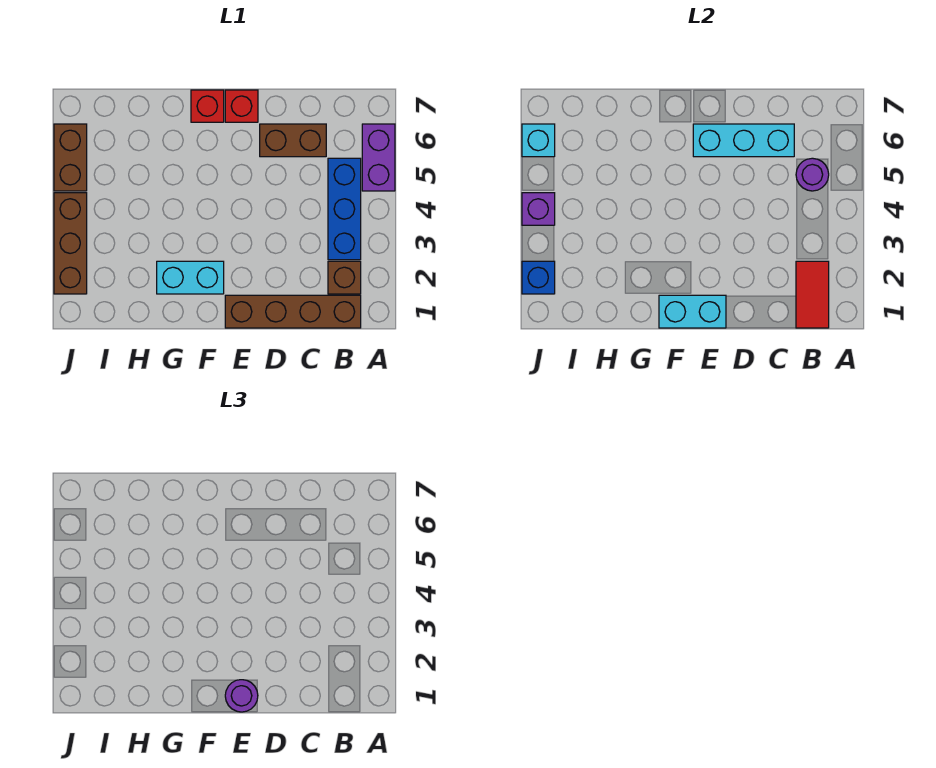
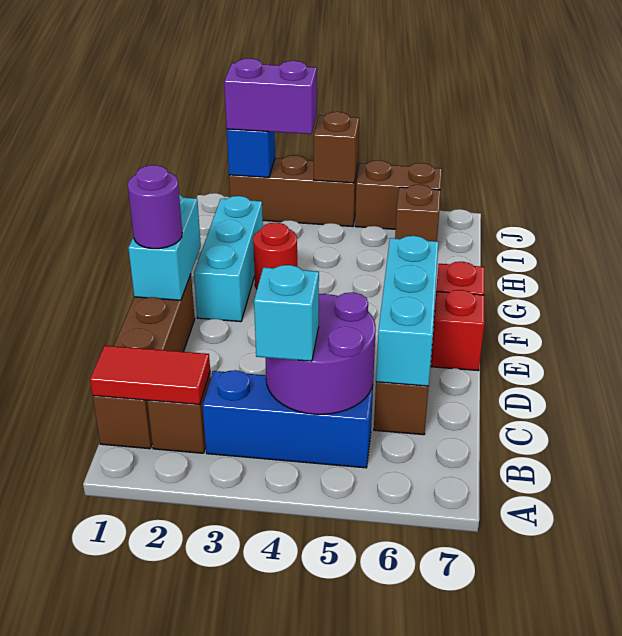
purple 1x2 brick [362,124,395,191] -> purple 1x2 brick moved to [224,58,317,134]
purple 1x1 round brick [796,158,829,191] -> purple 2x2 round brick [265,292,376,414]
cyan 1x2 brick [157,261,224,294] -> cyan 1x3 brick [194,196,263,322]
none -> red 1x1 round brick [253,223,297,288]
none -> brown 1x1 brick [395,185,441,241]
purple 1x1 brick [522,193,555,225] -> brown 1x1 brick [314,112,359,183]
cyan 1x1 brick [522,124,555,157] -> cyan 1x1 brick moved to [254,265,319,361]

